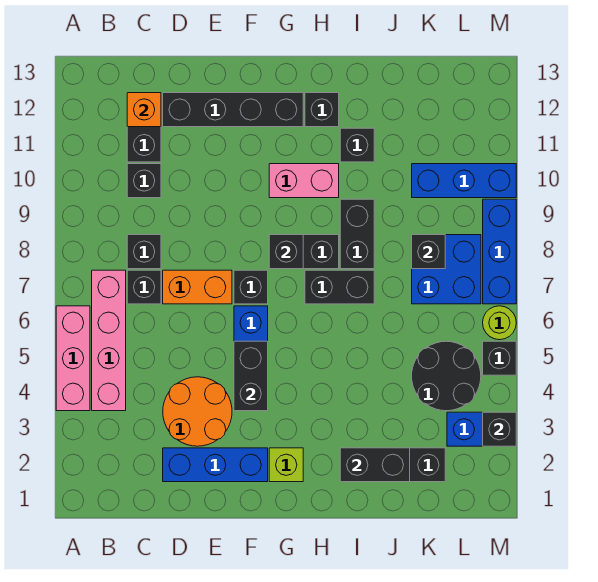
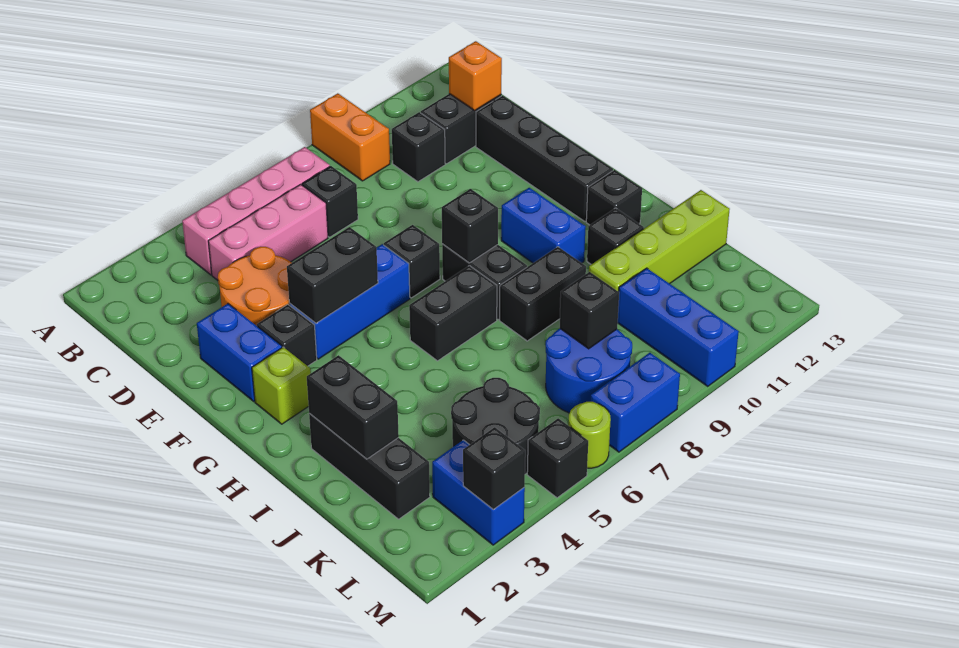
pink 1x3 brick [56,306,90,411] -> pink 1x3 brick moved to [208,184,328,280]
black 1x1 brick [127,235,161,269] -> black 1x1 brick moved to [257,304,317,366]
blue 1x3 brick [163,448,268,482] -> blue 1x2 brick [197,304,282,401]
orange 1x2 brick [163,270,232,304] -> orange 1x2 brick moved to [310,93,390,181]
pink 1x2 brick [269,164,339,198] -> blue 1x2 brick [501,188,586,263]
black 1x2 brick [305,270,374,304] -> black 1x2 brick turned to [409,266,497,361]
none -> lime 1x4 brick [589,190,730,292]
blue 2x2 brick [412,235,481,304] -> blue 2x2 round brick [546,328,632,413]
blue 1x3 brick [483,199,516,304] -> blue 1x2 brick [590,353,680,452]

